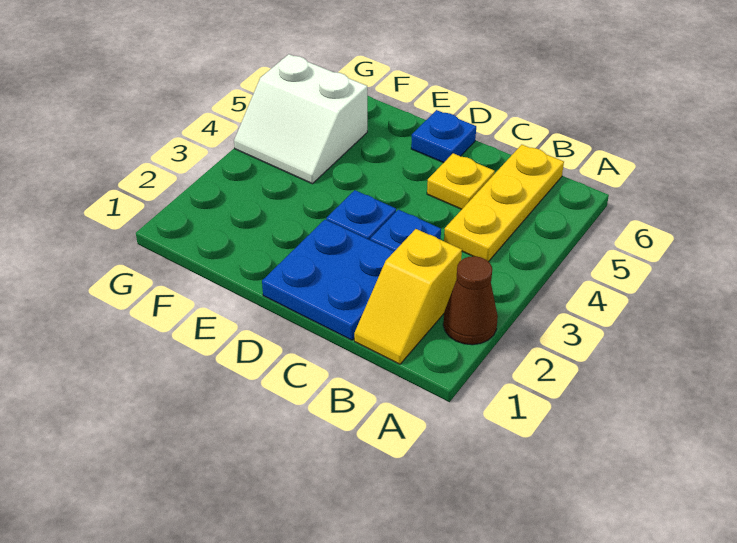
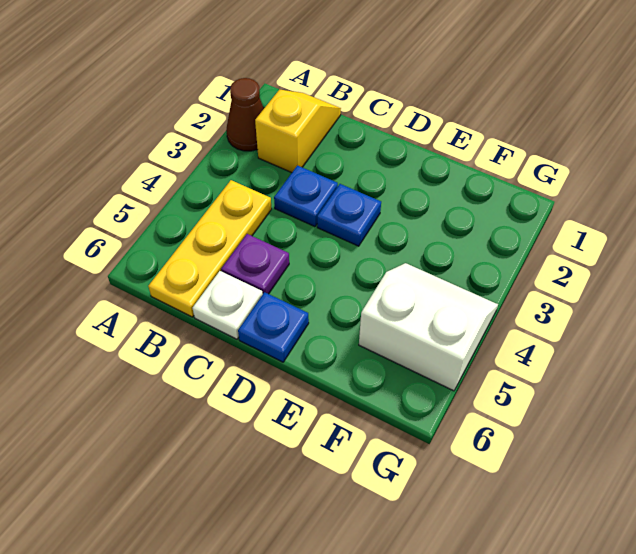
blue 2x2 plate [262,220,394,340] -> none
yellow 1x1 plate [427,153,495,209] -> purple 1x1 plate [221,234,289,294]
none -> white 1x1 plate [193,271,263,339]

